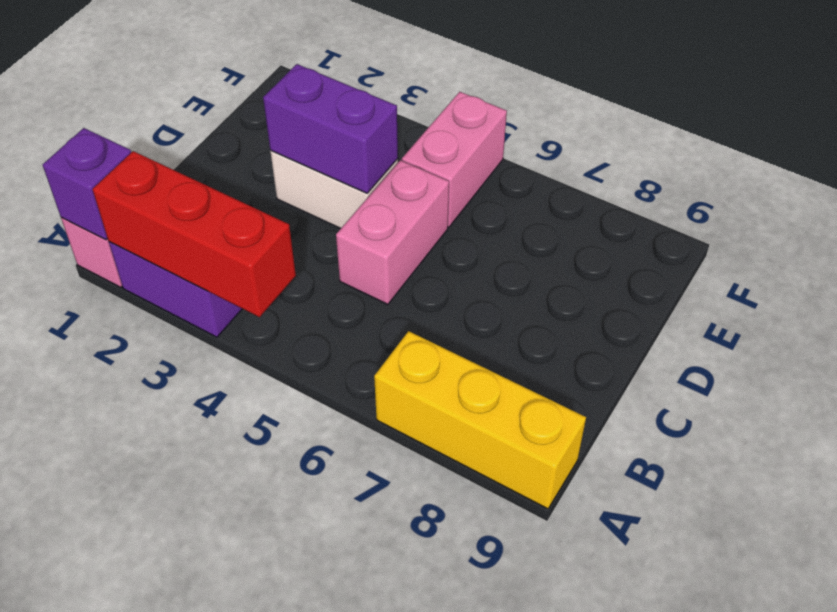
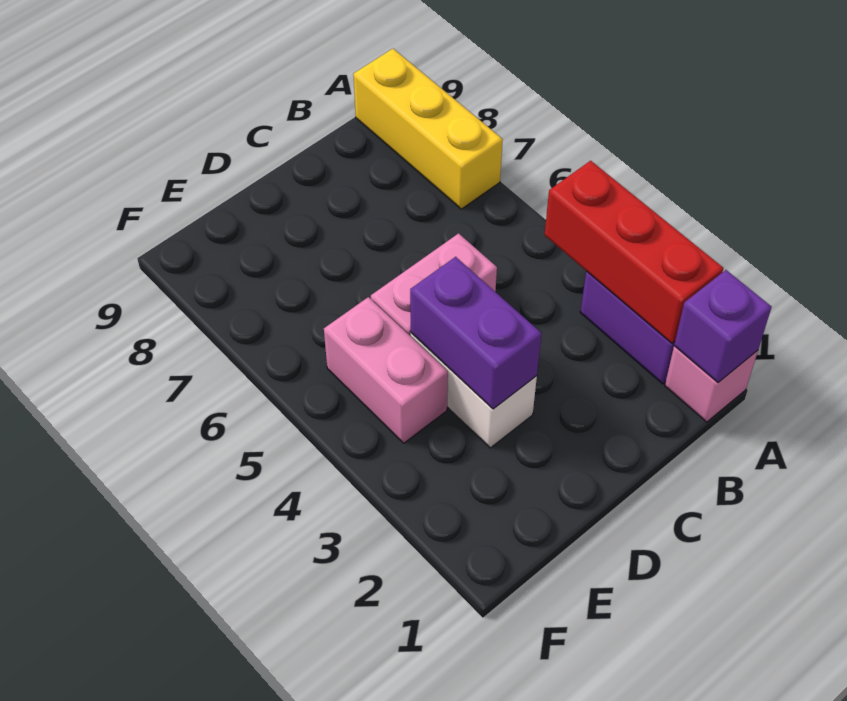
pink 1x2 brick [402,92,507,227] -> pink 1x2 brick turned to [324,297,448,443]

